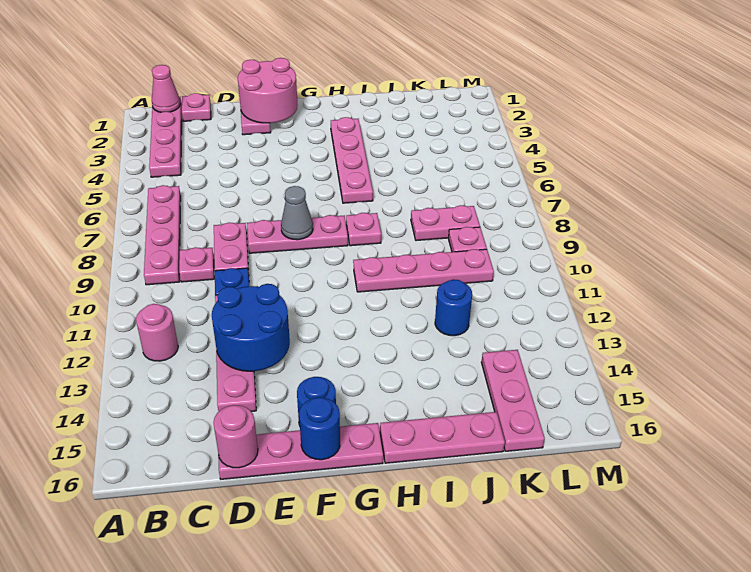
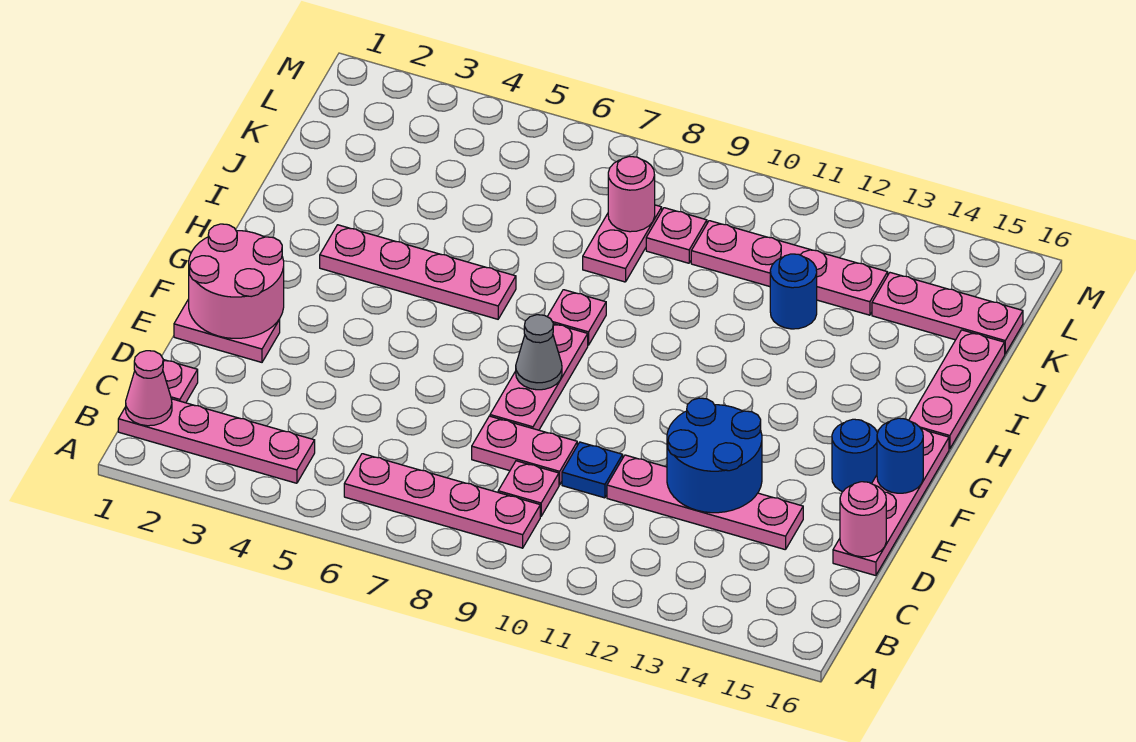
pink 1x1 round brick [136,304,178,361] -> pink 1x1 round brick moved to [608,156,655,232]
pink 1x4 plate [353,249,494,292] -> pink 1x4 plate turned to [691,221,888,315]

